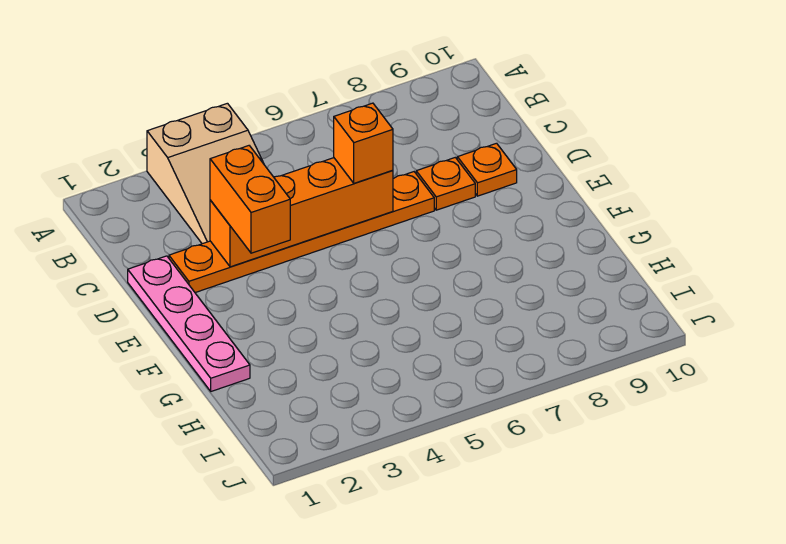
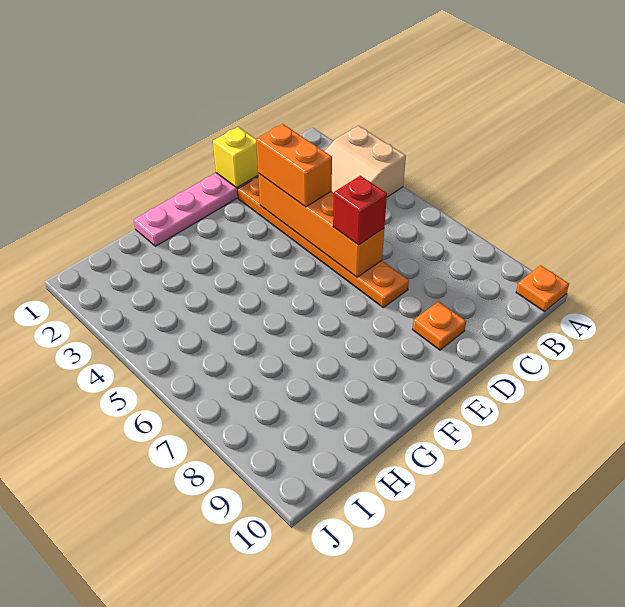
none -> yellow 1x1 brick [213,127,258,188]
orange 1x2 brick [210,146,290,253] -> orange 1x2 brick turned to [256,124,332,207]
orange 1x1 brick [334,103,393,183] -> red 1x1 brick [333,176,387,245]
orange 1x1 plate [416,157,475,210] -> orange 1x1 plate moved to [516,265,569,312]

